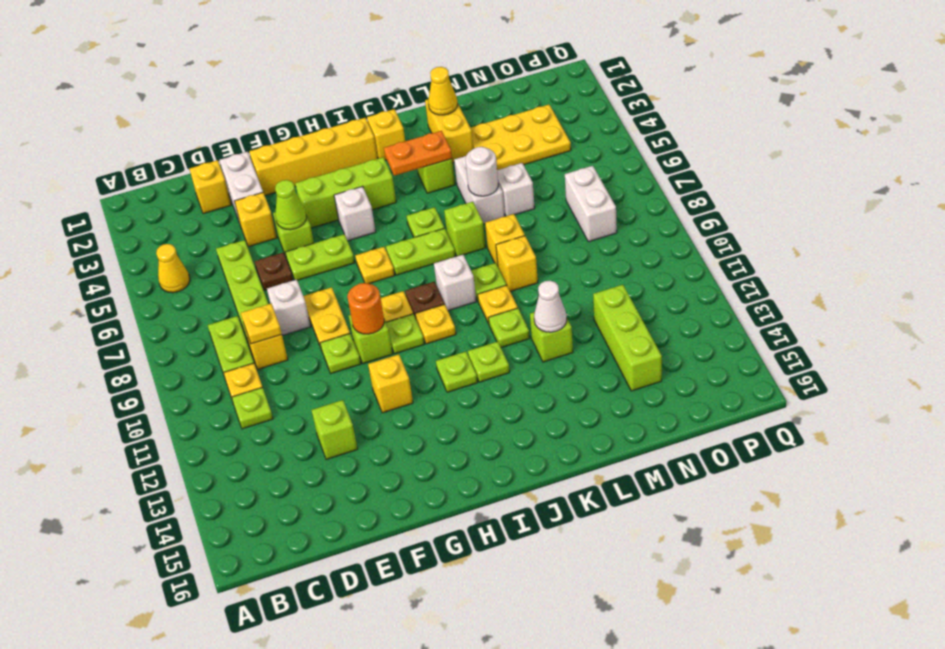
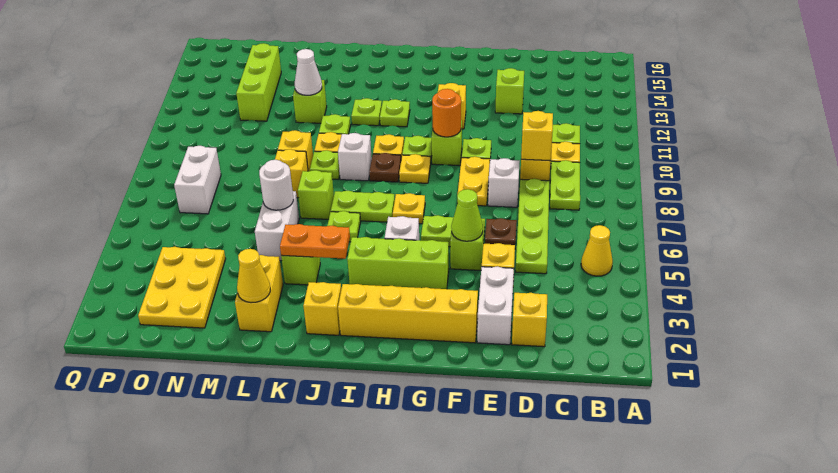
yellow 1x1 plate [241,304,282,344] -> yellow 1x1 brick [521,111,553,161]
yellow 2x3 plate [470,105,571,170] -> yellow 2x3 plate turned to [138,247,226,328]
white 1x1 brick [497,163,535,216] -> none

